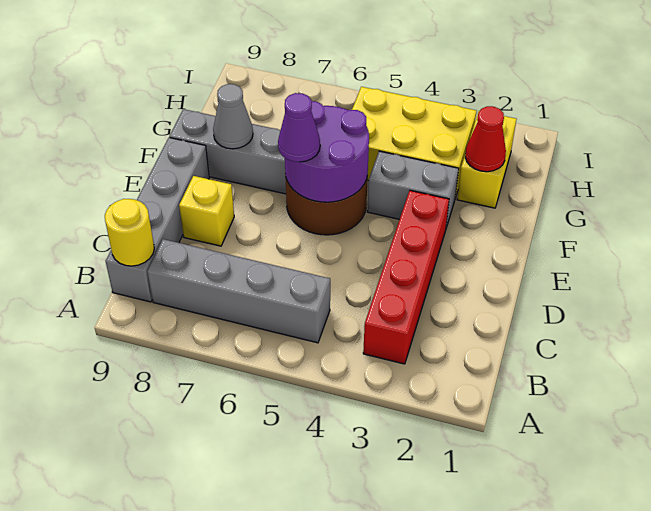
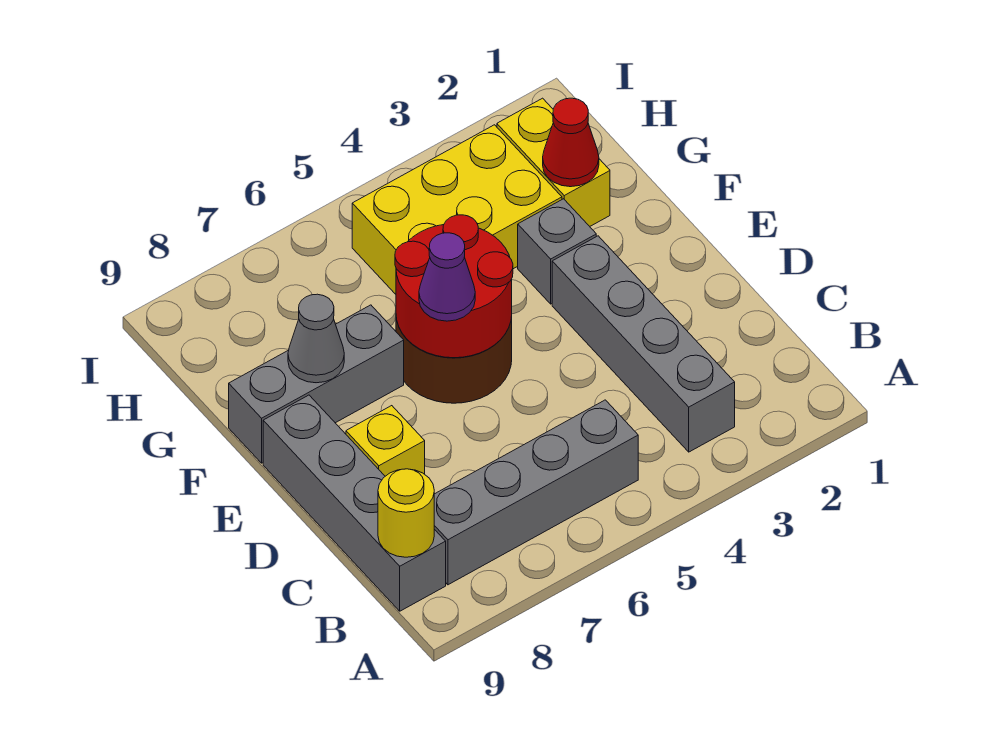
red 1x4 brick [363,190,449,364] -> grey 1x4 brick [552,236,735,452]
purple 2x2 round brick [285,101,369,202] -> red 2x2 round brick [395,215,513,358]
grey 1x2 brick [367,151,459,228] -> grey 1x1 brick [518,199,596,304]

